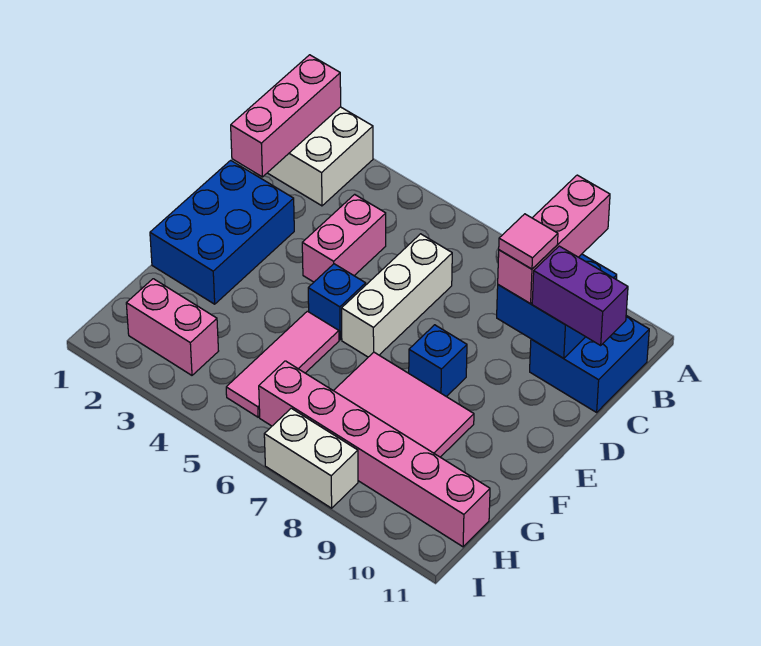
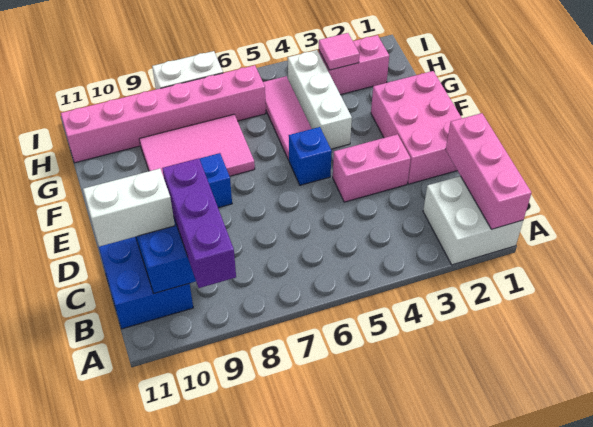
pink 1x3 brick [498,175,610,304] -> purple 1x3 brick [162,158,236,288]
pink 1x2 brick [302,194,386,282] -> pink 1x2 brick turned to [333,134,411,202]
white 1x3 brick [342,234,452,357] -> white 1x3 brick moved to [288,50,352,149]
pink 1x1 tile [499,214,558,269] -> pink 1x1 tile moved to [319,33,359,70]
purple 1x2 brick [532,246,628,345] -> white 1x2 brick [83,169,175,247]
blue 2x3 brick [150,160,294,304] -> pink 2x3 brick [371,71,462,184]

